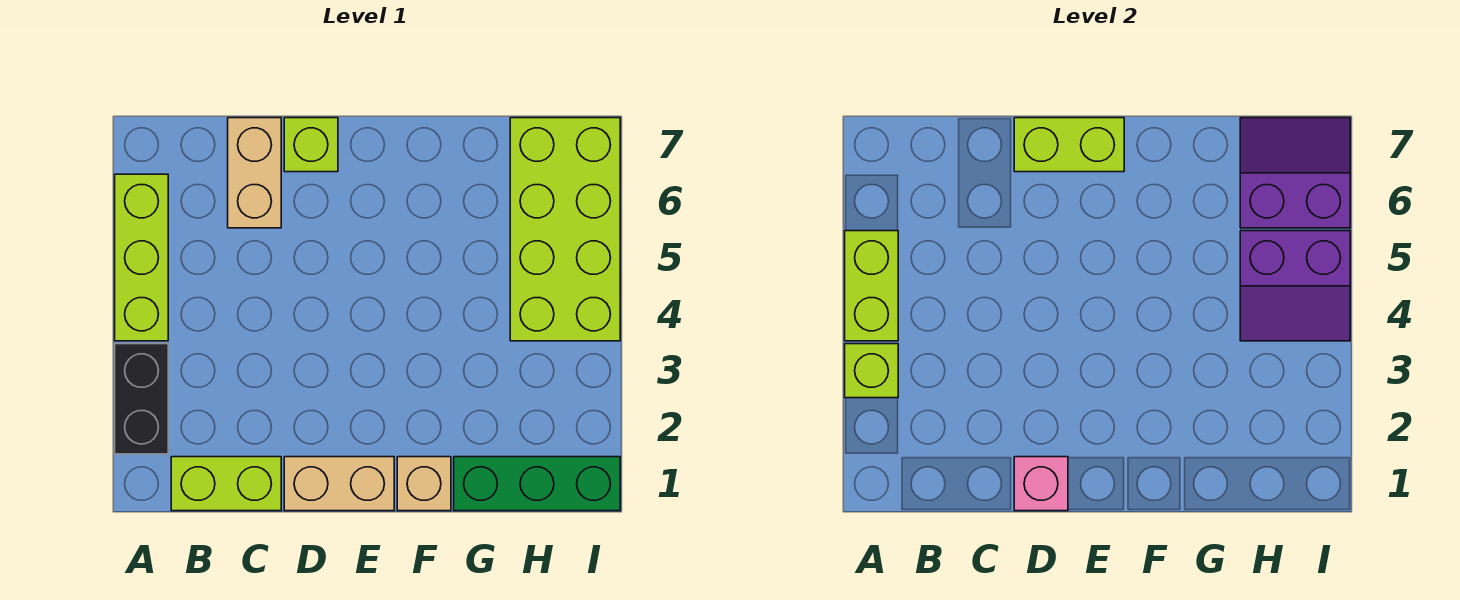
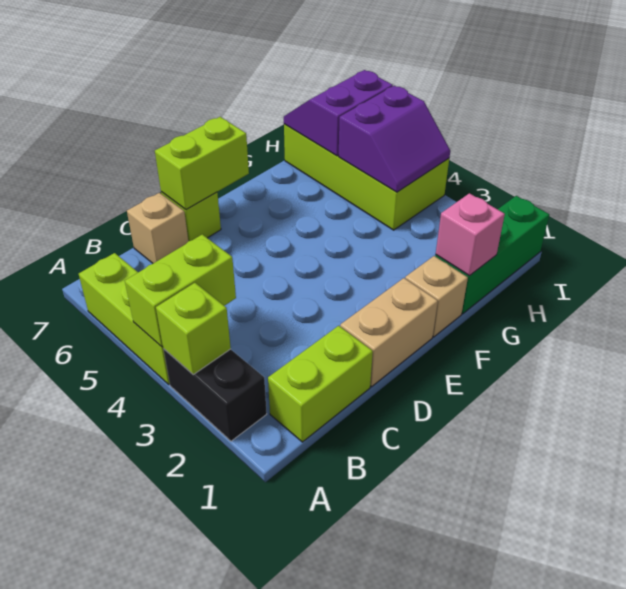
lime 1x2 brick [845,231,898,341] -> lime 1x2 brick turned to [125,234,236,347]
tan 1x2 brick [228,118,281,228] -> tan 1x1 brick [127,193,188,263]
pink 1x1 brick [1014,457,1068,511] -> pink 1x1 brick moved to [436,193,505,275]

